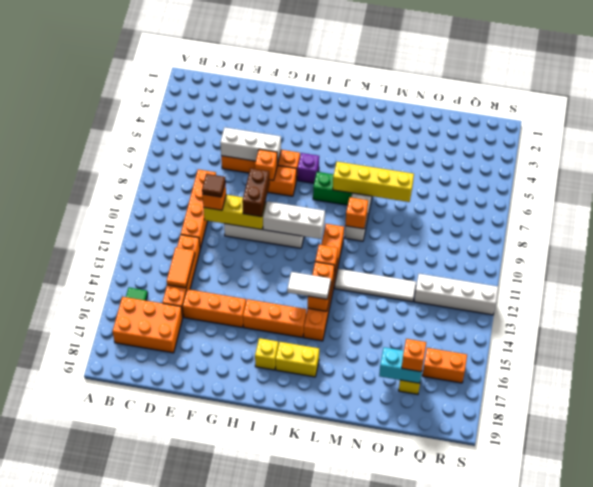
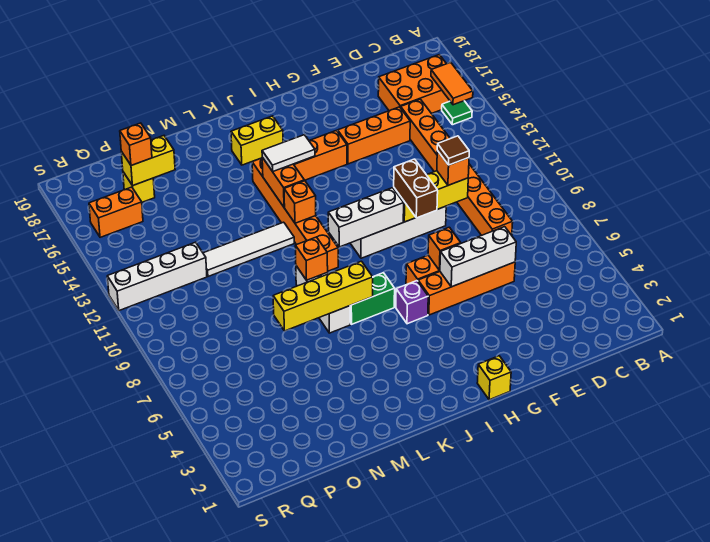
orange 1x2 tile [167,247,195,288] -> orange 1x2 tile moved to [431,62,473,105]
yellow 1x1 brick [255,338,278,370] -> yellow 1x1 brick moved to [477,356,511,400]
cyan 1x2 brick [379,347,422,383] -> yellow 1x2 brick [121,136,175,186]

